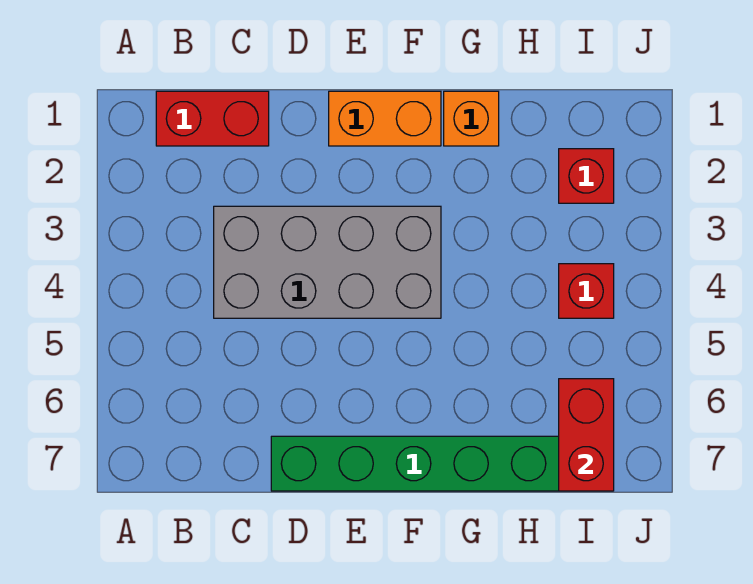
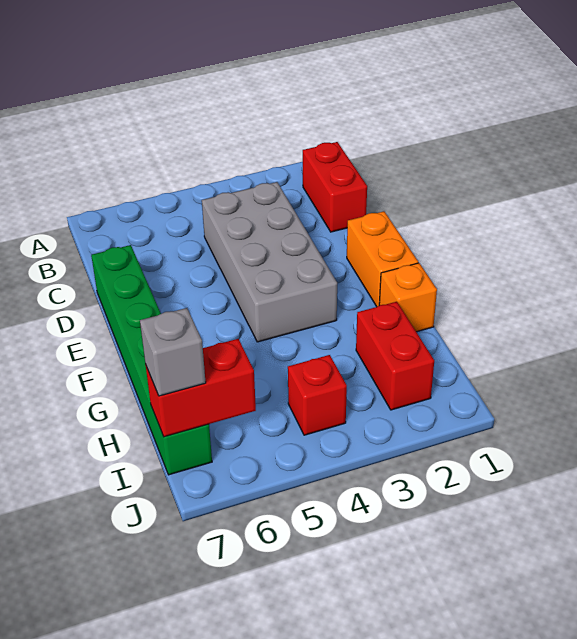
red 1x1 brick [559,149,614,203] -> red 1x2 brick [356,302,434,410]
none -> grey 1x1 brick [140,308,206,396]

